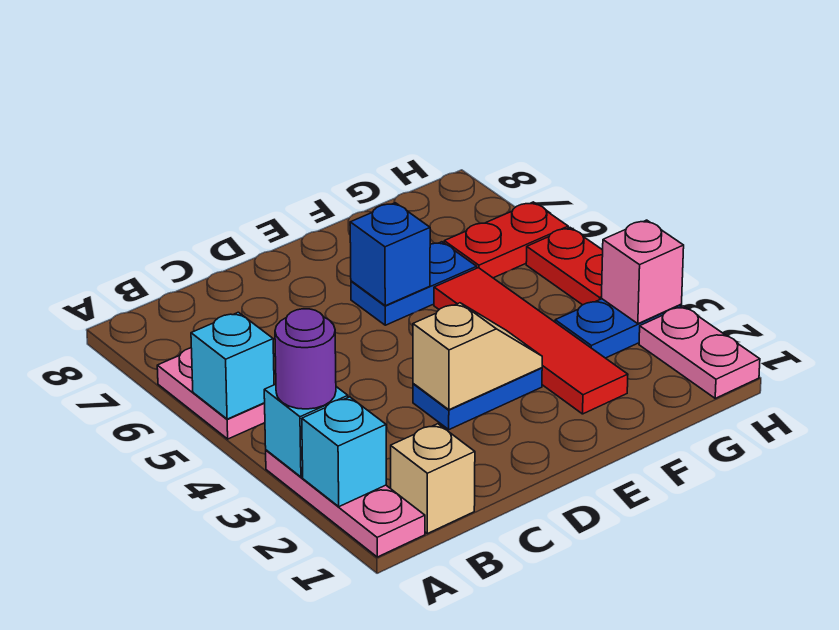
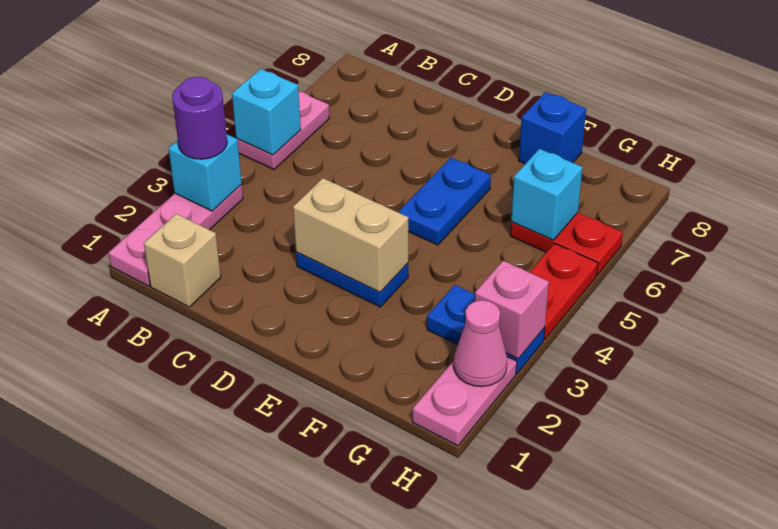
cyan 1x1 brick [302,397,386,507] -> cyan 1x1 brick moved to [511,149,582,240]
tan 1x2 slope [413,303,542,410] -> tan 1x2 brick [293,178,408,292]
blue 1x2 plate [351,242,477,325] -> blue 1x2 plate turned to [398,158,491,245]
blue 1x1 brick [350,203,430,306] -> blue 1x1 brick moved to [519,92,586,164]
red 1x4 tile [434,268,628,414] -> none
none -> pink 1x1 cone [454,300,507,387]

